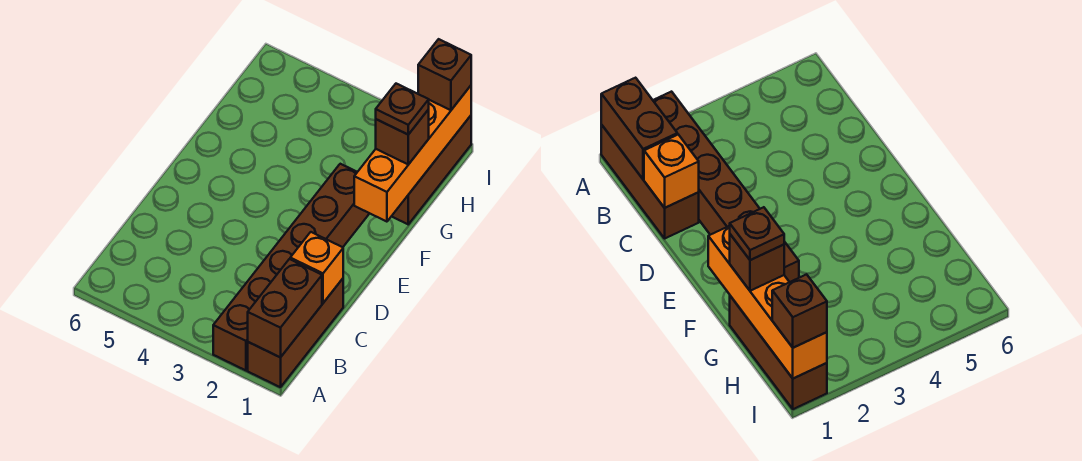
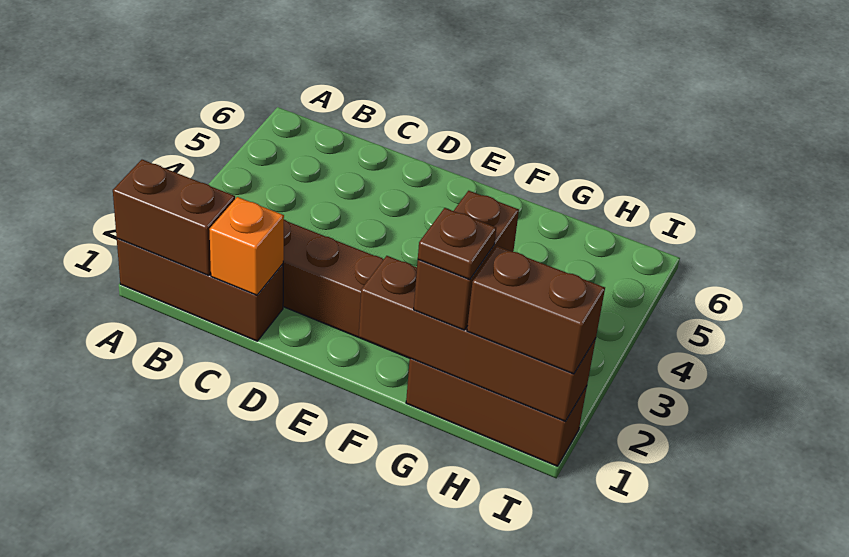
orange 1x4 brick [354,86,471,222] -> brown 1x4 brick [359,256,596,421]
brown 1x1 brick [376,110,429,164] -> brown 1x2 brick [414,191,519,330]
brown 1x1 brick [418,39,471,110] -> brown 1x2 brick [467,246,605,374]

